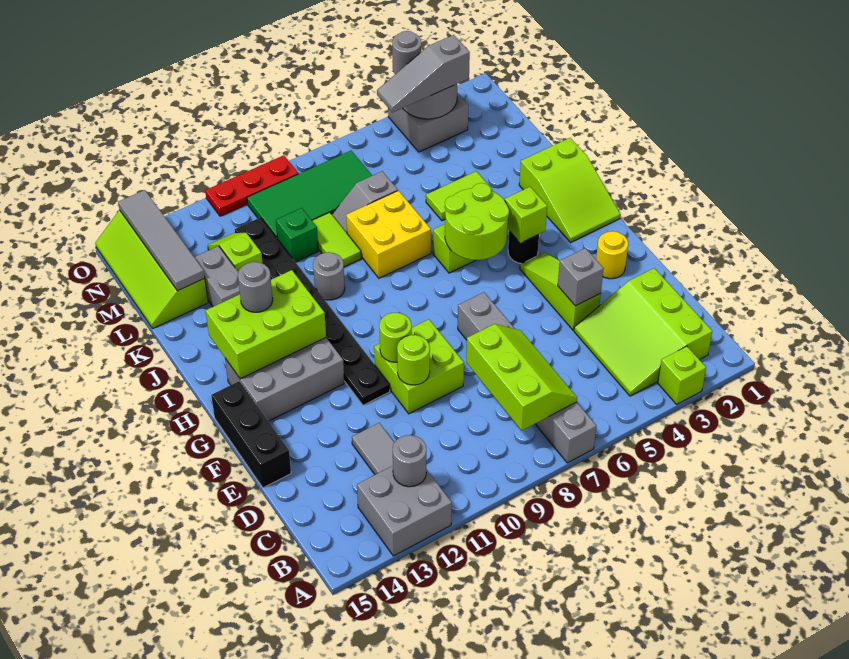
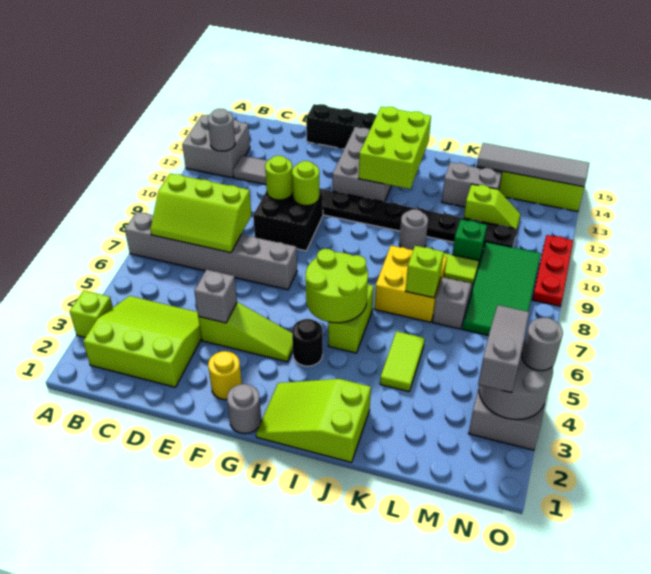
lime 2x2 brick [374,319,464,414] -> black 2x2 brick [253,191,323,251]
lime 1x1 brick [505,187,547,243] -> lime 1x1 brick moved to [406,246,444,298]
grey 1x1 round brick [238,262,273,312] -> grey 1x1 round brick moved to [227,384,261,434]

